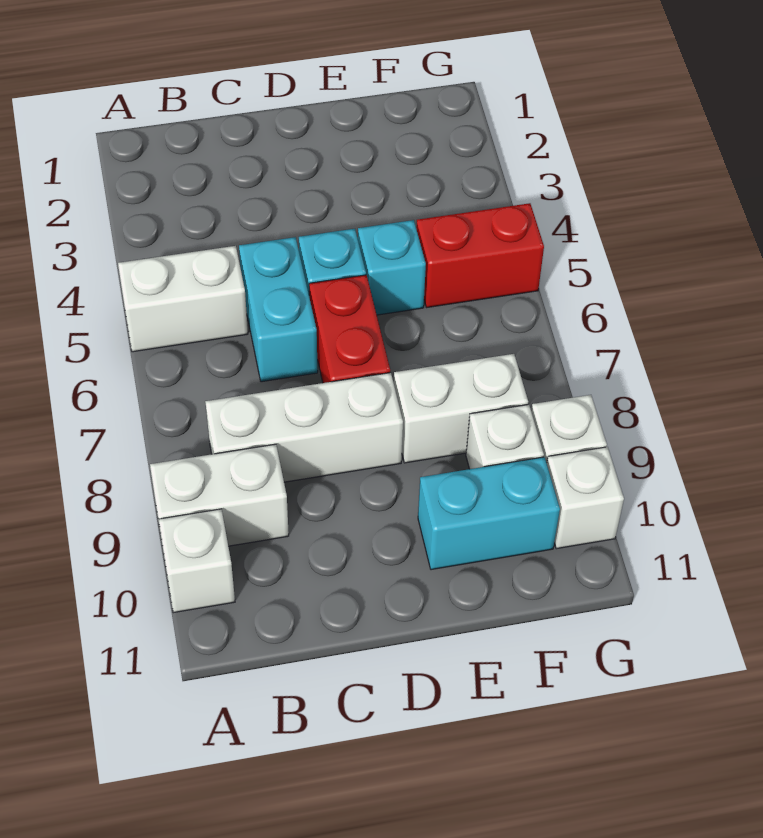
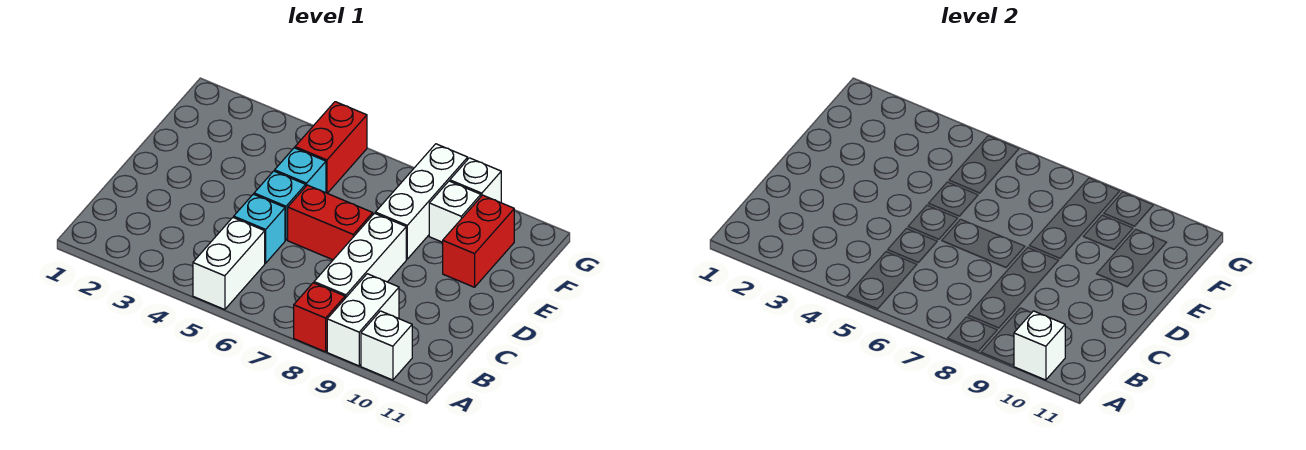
none -> red 1x1 brick [294,283,345,352]
cyan 1x2 brick [239,237,318,382] -> cyan 1x1 brick [234,194,285,263]
white 1x2 brick [394,354,528,463] -> white 1x3 brick [375,144,468,259]
cyan 1x2 brick [418,457,560,570] -> red 1x2 brick [443,195,514,287]
white 1x1 brick [547,447,624,549] -> white 1x1 brick moved to [1014,311,1065,380]

